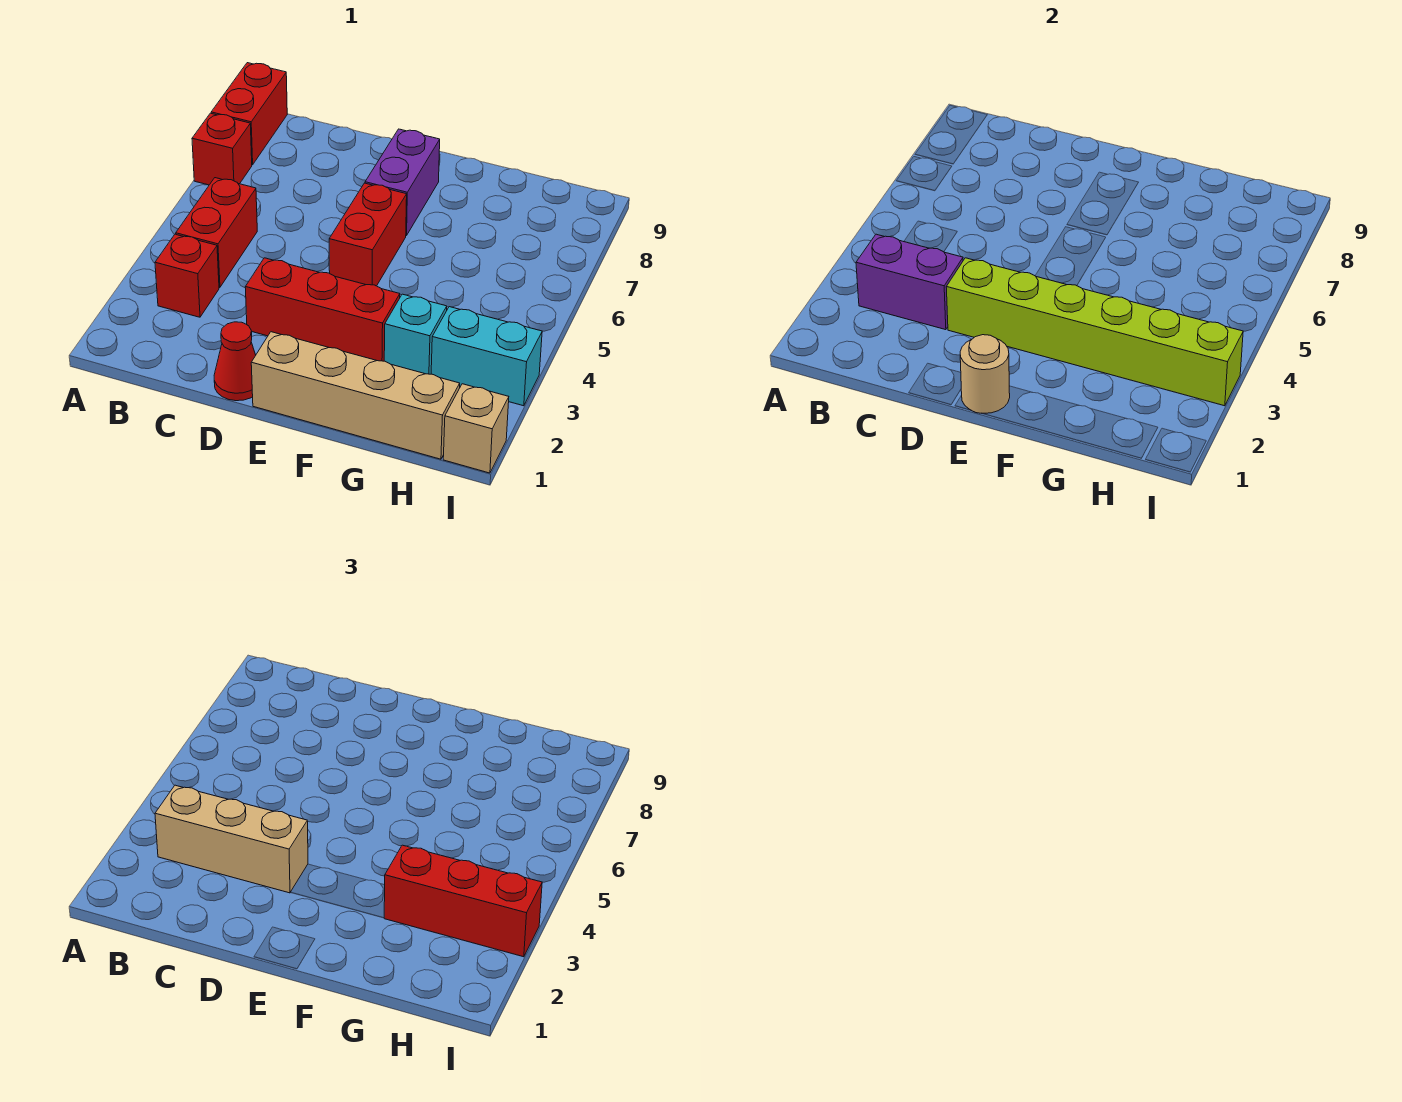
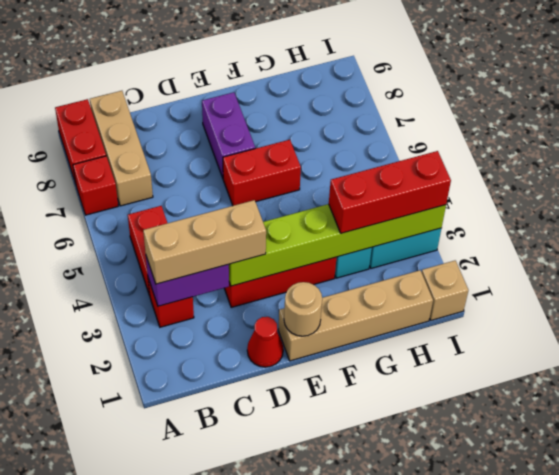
none -> tan 1x3 brick [90,91,153,206]
red 1x2 brick [329,183,407,286] -> red 1x2 brick turned to [223,140,301,206]

